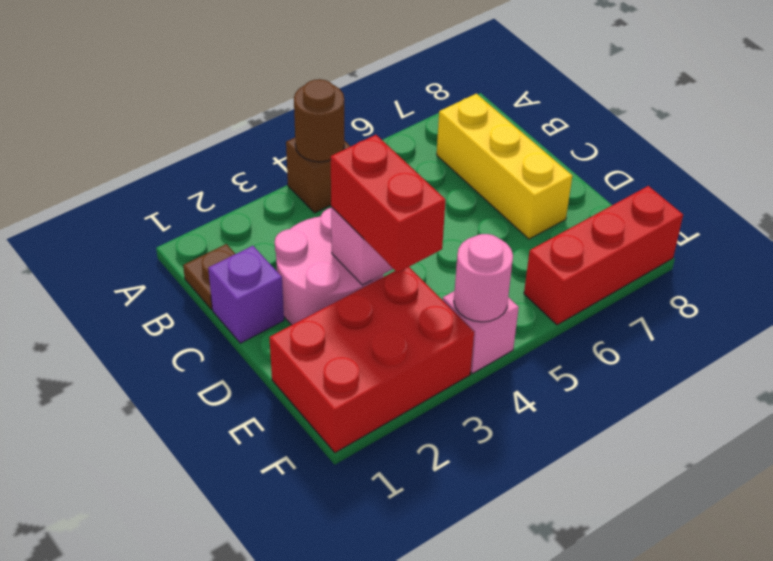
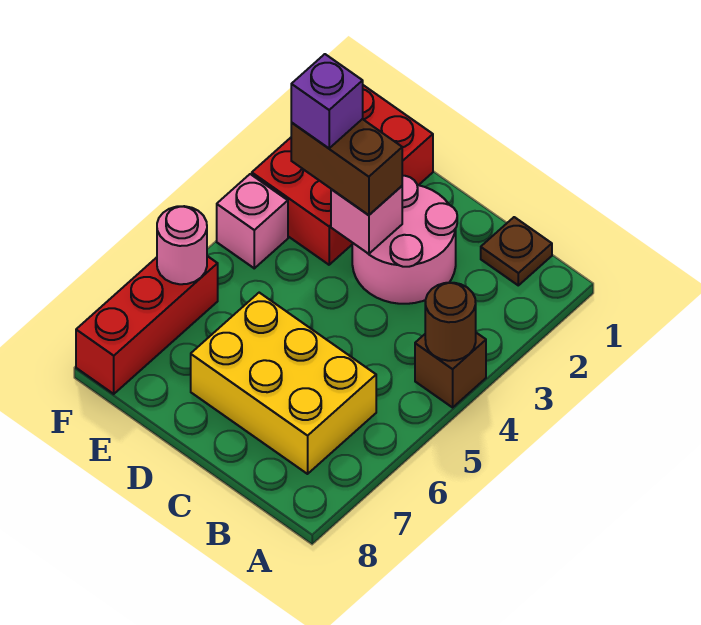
yellow 1x3 brick [437,94,572,239] -> yellow 2x3 brick [191,293,376,474]
purple 1x1 brick [208,246,284,343] -> purple 1x1 brick moved to [291,54,363,148]
red 1x2 brick [331,135,445,273] -> brown 1x2 brick [291,119,402,215]
pink 1x1 round brick [454,234,513,322] -> pink 1x1 round brick moved to [157,206,207,284]

